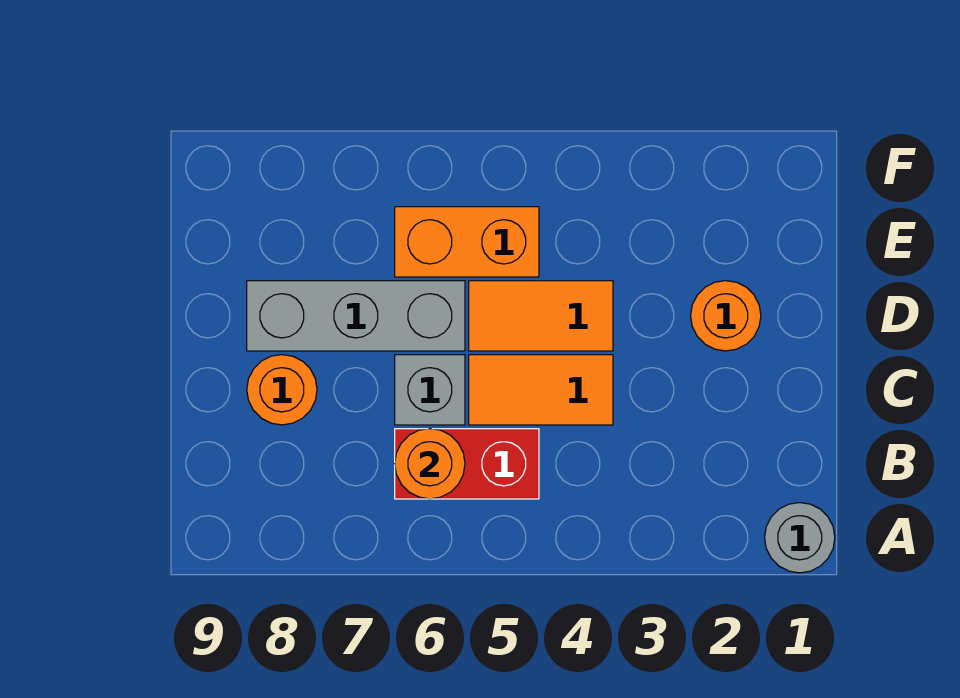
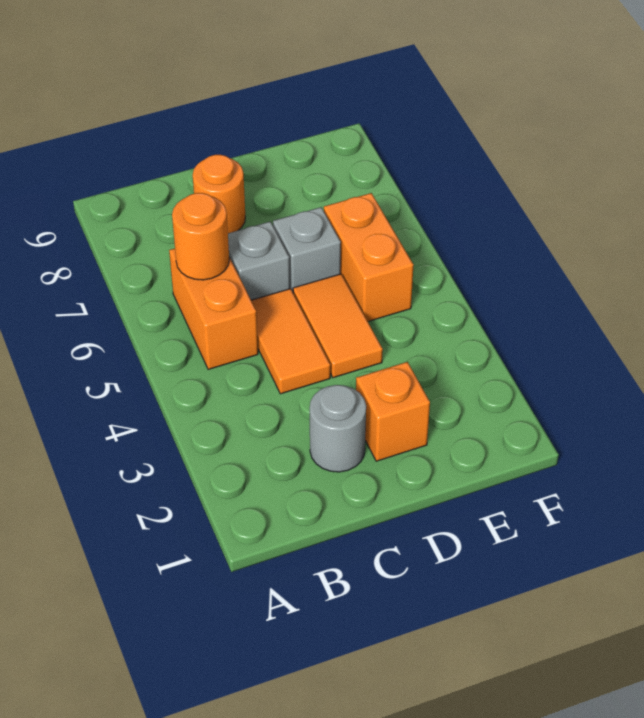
grey 1x1 round brick [765,503,835,573] -> grey 1x1 round brick moved to [310,385,366,472]
red 1x2 brick [395,429,539,499] -> orange 1x2 brick [169,249,258,369]
orange 1x1 round brick [691,281,761,351] -> orange 1x1 brick [356,362,430,461]
grey 1x3 brick [247,281,465,351] -> grey 1x1 brick [273,207,341,292]

